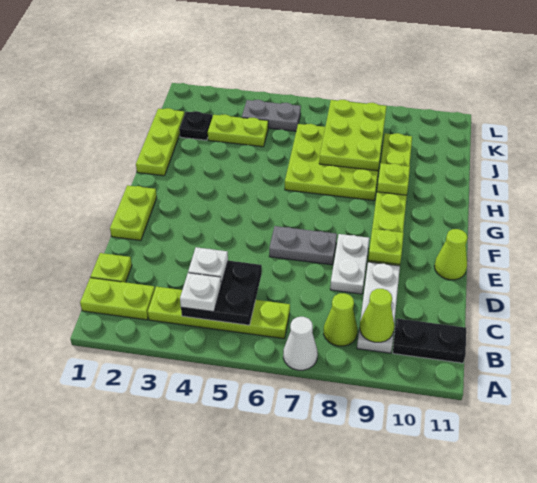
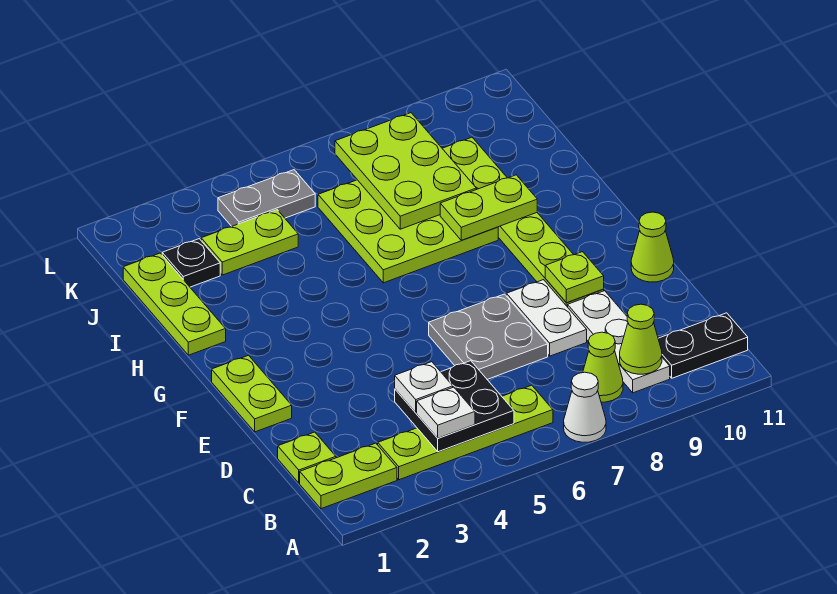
grey 1x2 plate [269,226,337,265] -> grey 2x2 plate [429,294,548,379]
lime 1x1 plate [377,163,410,195] -> lime 1x2 plate [440,175,537,240]

